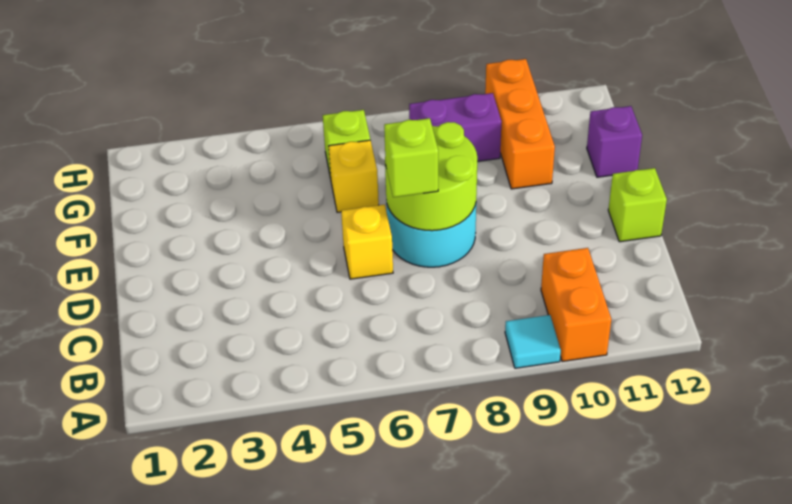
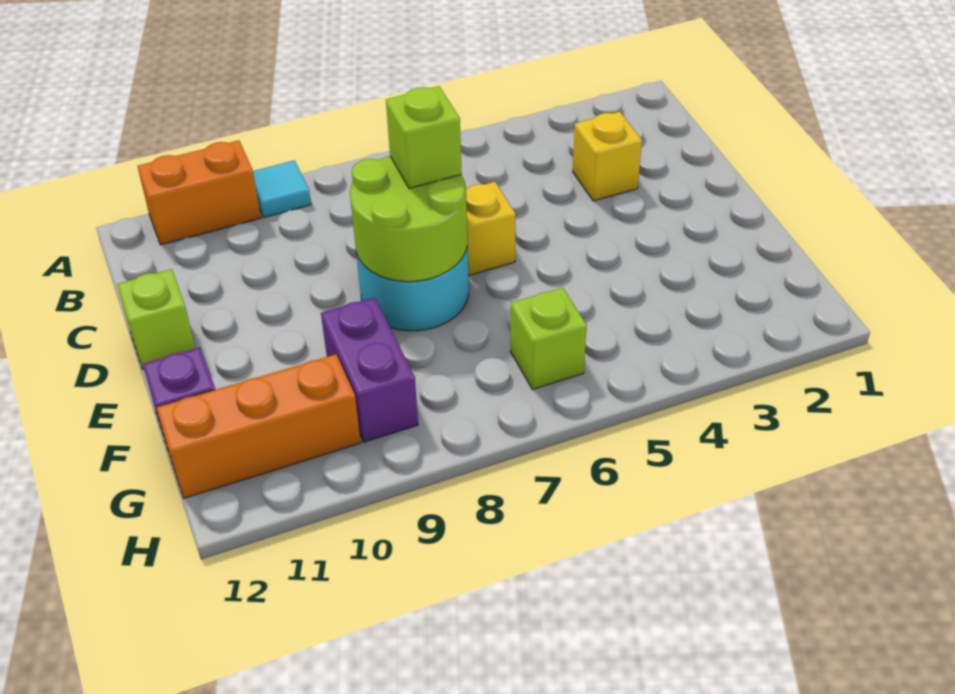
orange 1x2 brick [541,248,611,362] -> orange 1x2 brick turned to [137,140,261,245]
yellow 1x1 brick [329,140,379,212] -> yellow 1x1 brick moved to [573,112,642,201]
orange 1x3 brick [485,59,555,189] -> orange 1x3 brick turned to [156,354,361,498]
purple 1x2 brick [409,93,501,161] -> purple 1x2 brick turned to [321,297,418,442]

